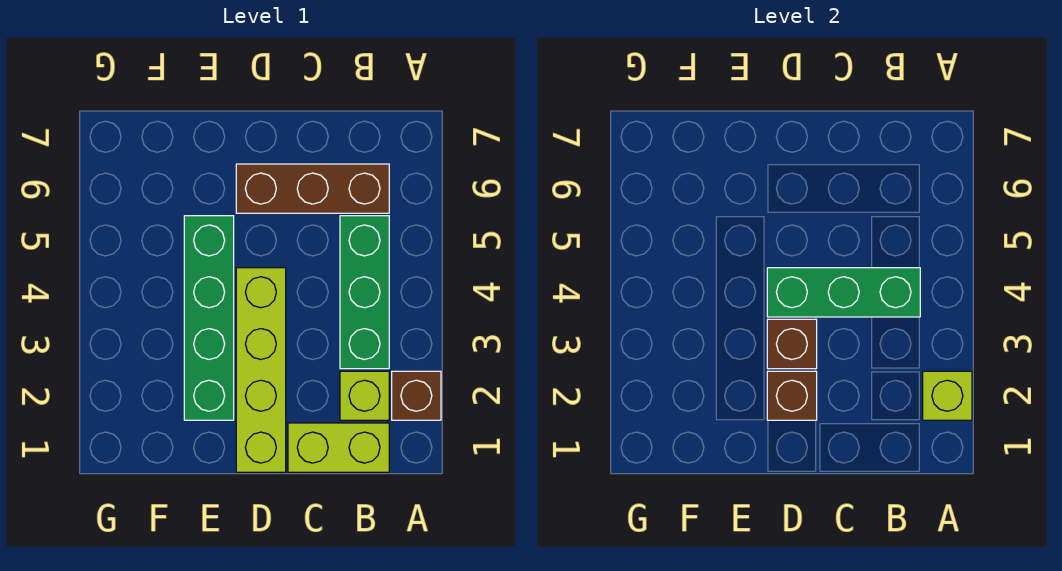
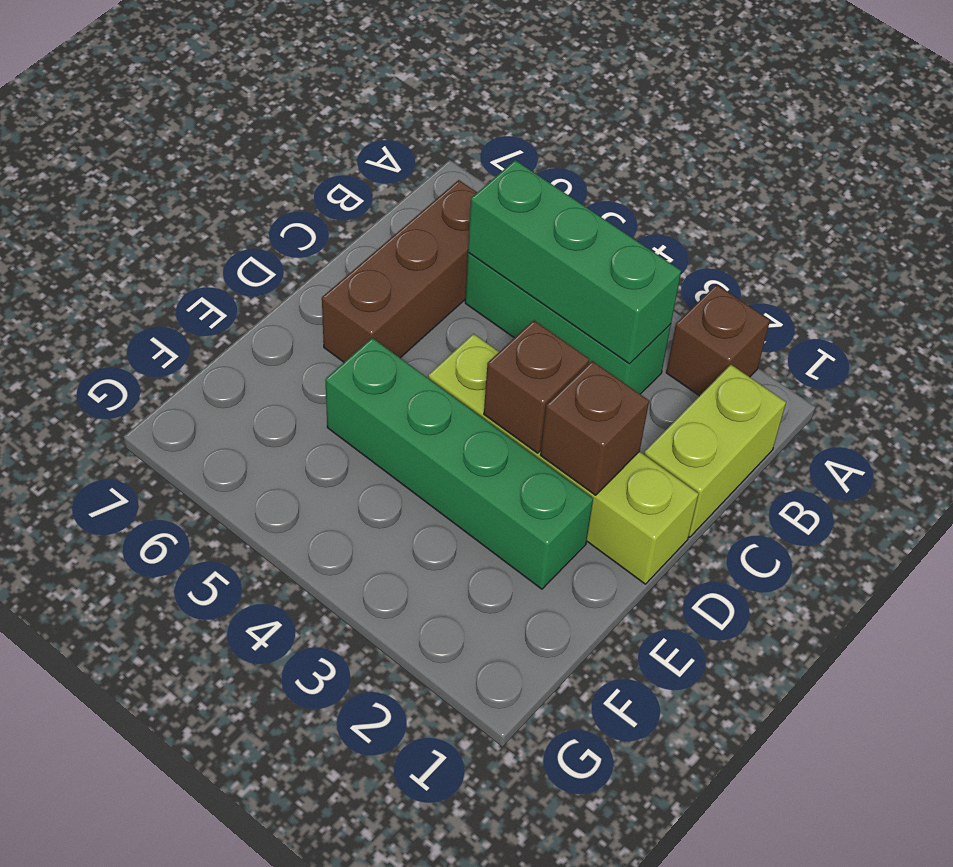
lime 1x1 brick [923,371,972,420] -> none
lime 1x1 brick [340,371,389,420] -> none
green 1x3 brick [767,268,920,317] -> green 1x3 brick turned to [468,160,681,364]

